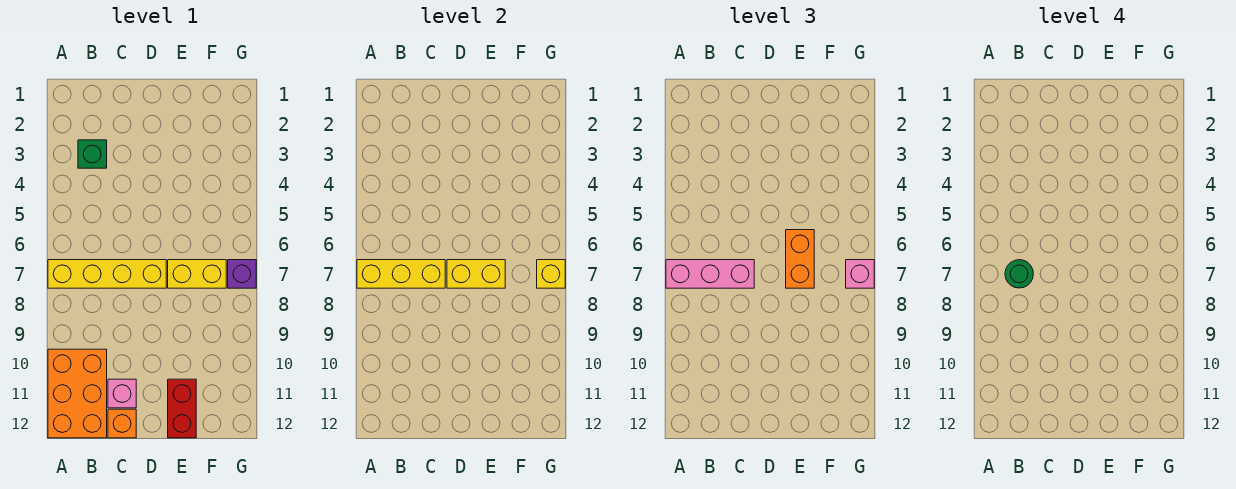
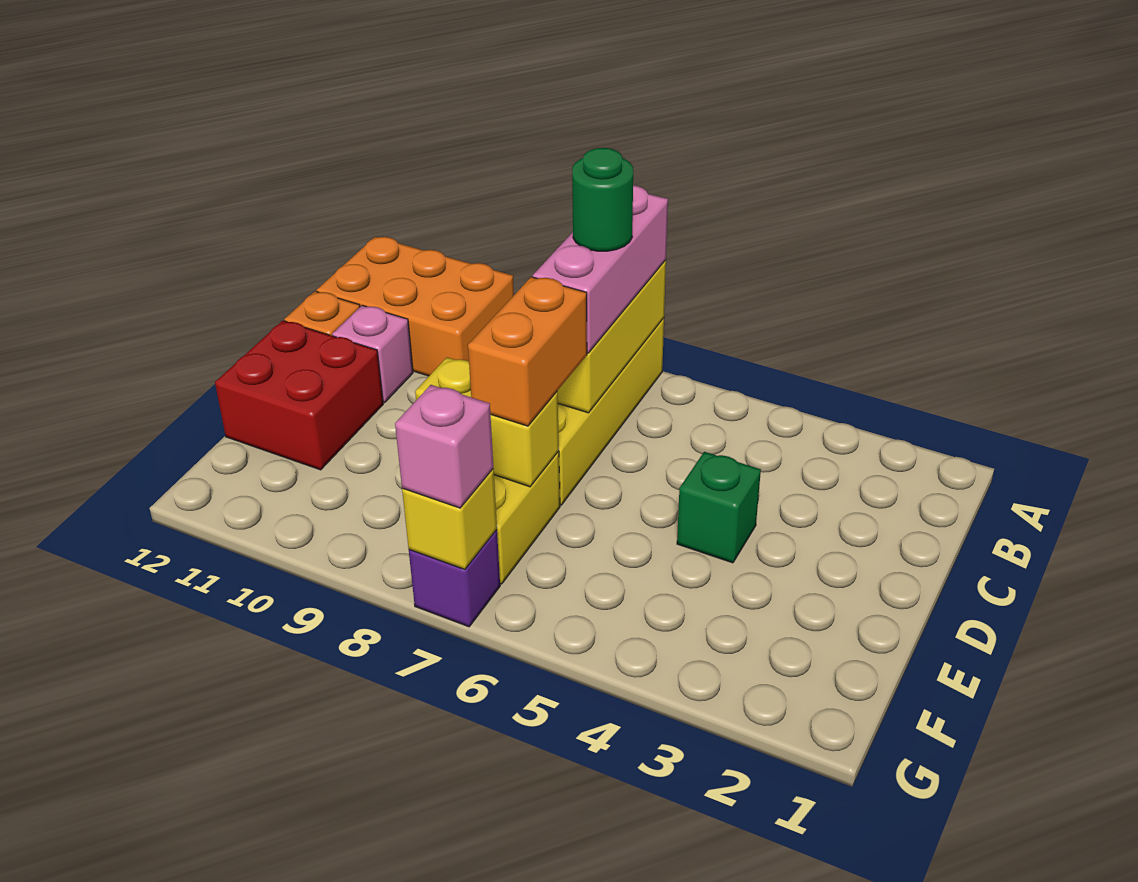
green 1x1 brick [78,140,107,168] -> green 1x1 brick moved to [677,452,761,563]
yellow 1x2 brick [447,260,505,288] -> yellow 1x2 brick turned to [415,357,559,487]
orange 1x2 brick [786,230,814,288] -> orange 1x2 brick turned to [468,277,587,426]
red 1x2 brick [168,379,196,438] -> red 2x2 brick [215,321,383,470]

